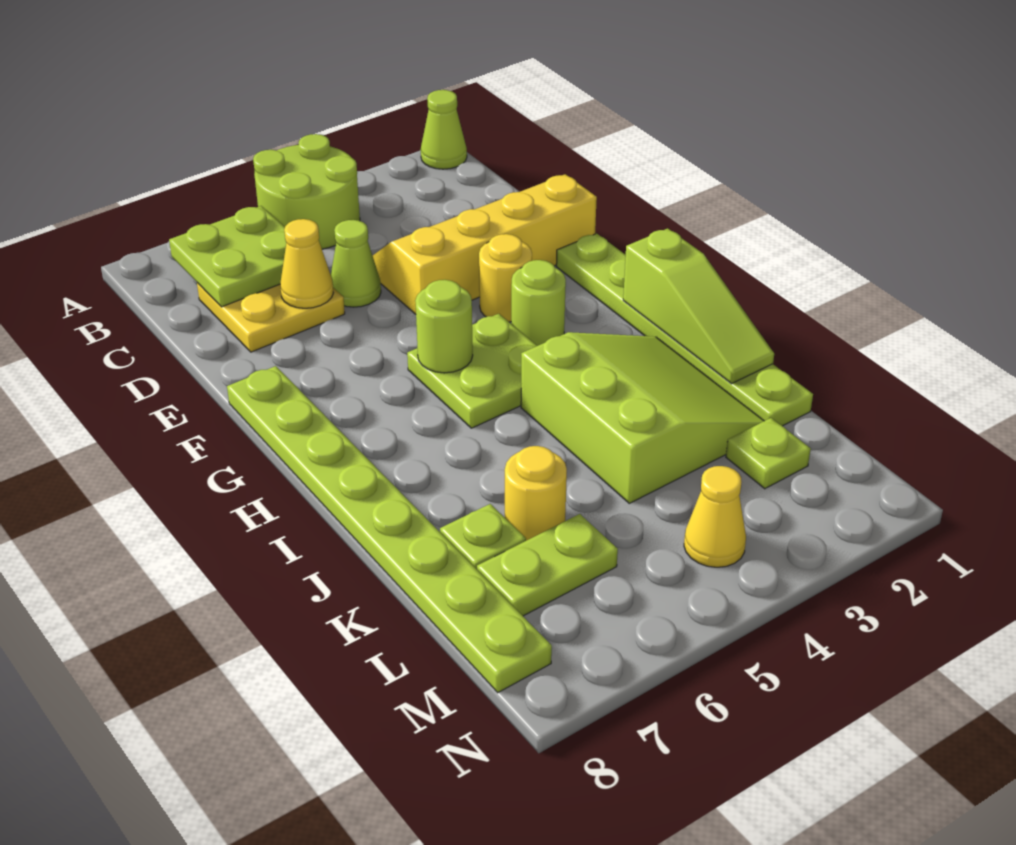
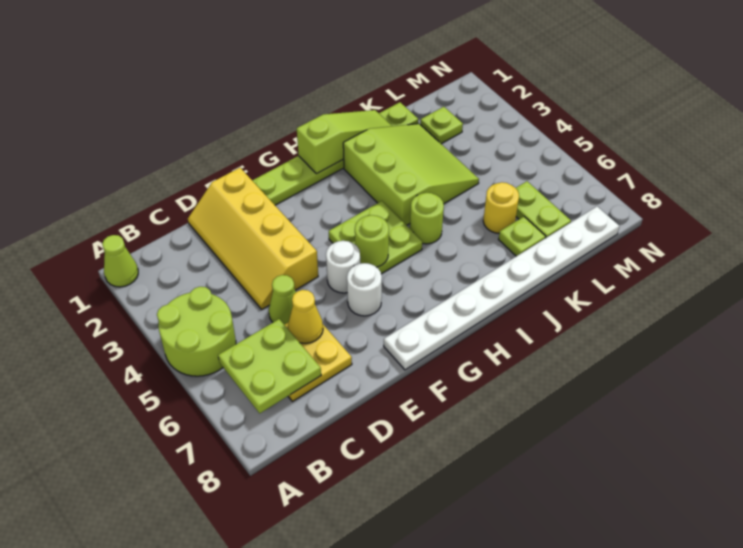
yellow 1x1 round brick [479,234,532,322] -> none
none -> white 1x1 round brick [326,241,360,293]
none -> white 1x1 round brick [347,263,382,316]
lime 1x8 plate [227,366,552,693] -> white 1x8 plate [384,207,619,370]
lime 1x1 round brick [511,260,566,346] -> lime 1x1 round brick moved to [410,193,444,244]
lime 3x3 slope [521,332,764,503] -> lime 3x3 slope turned to [343,124,479,225]
yellow 1x1 cone [684,466,746,567] -> none

